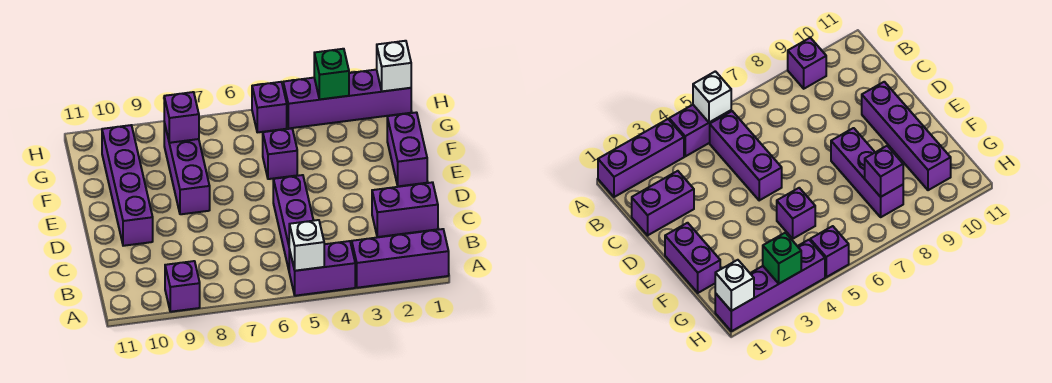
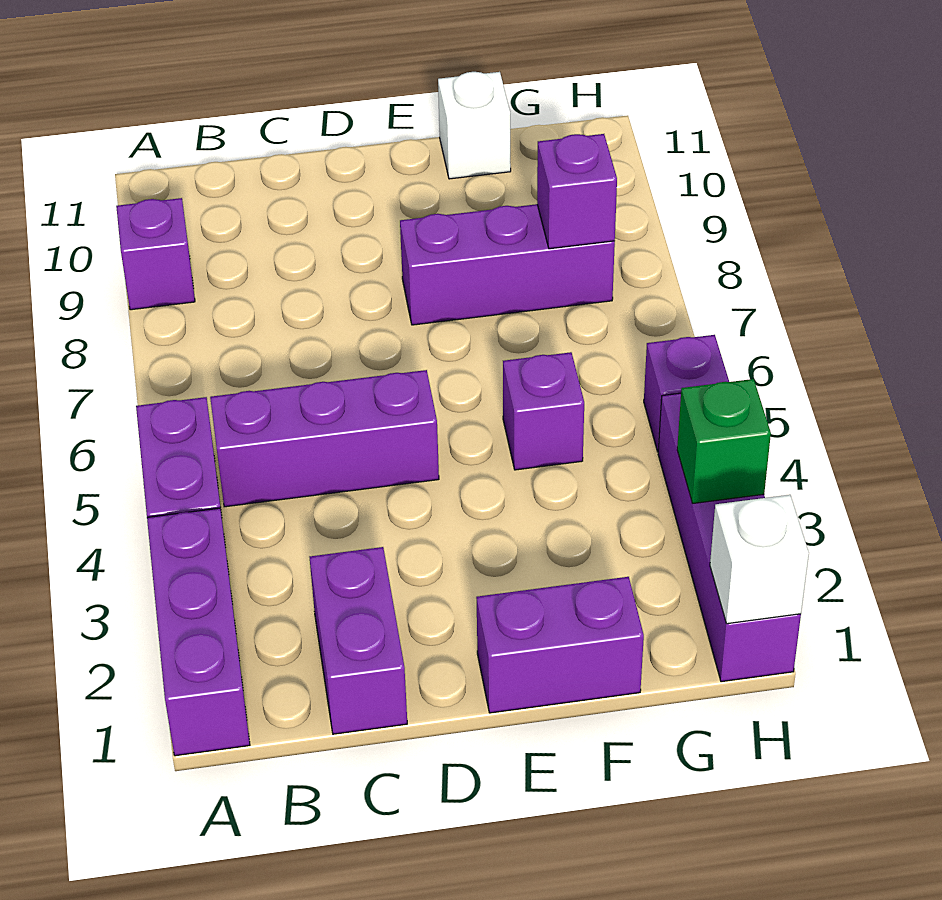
white 1x1 brick [289,220,324,271] -> white 1x1 brick moved to [438,72,511,179]
purple 1x4 brick [102,125,153,246] -> none

